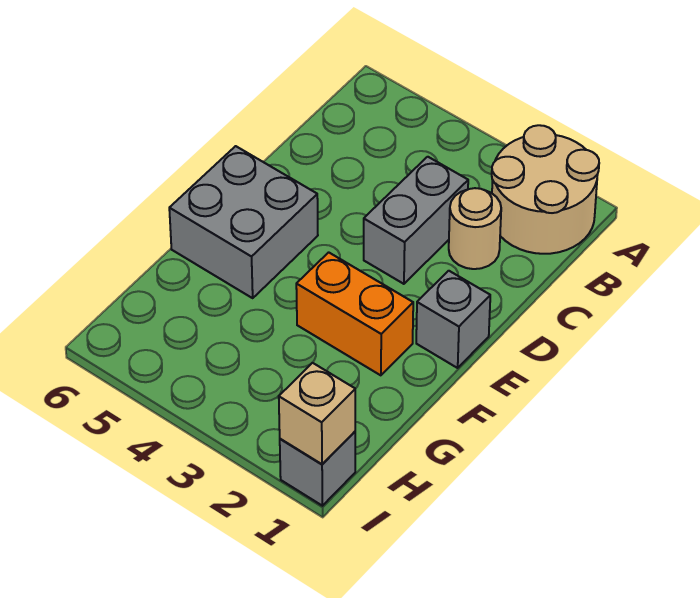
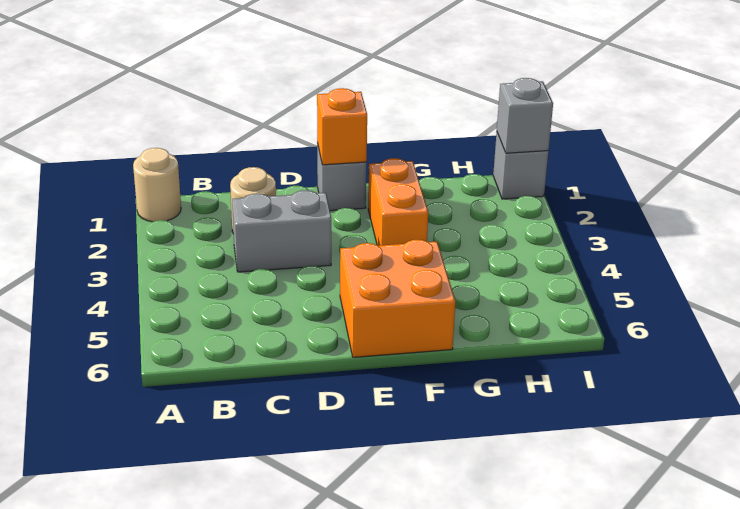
tan 2x2 round brick [492,125,599,254] -> tan 1x1 round brick [133,148,181,222]
none -> orange 1x1 brick [317,88,367,165]
grey 2x2 brick [169,146,318,298] -> orange 2x2 brick [340,240,456,357]
tan 1x1 brick [279,363,355,464] -> grey 1x1 brick [497,78,553,153]

